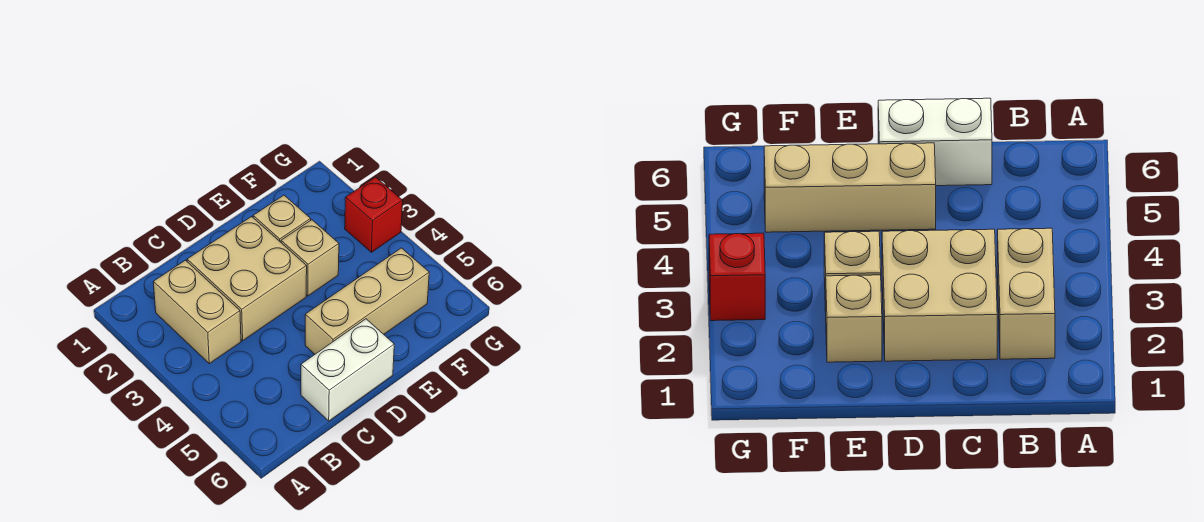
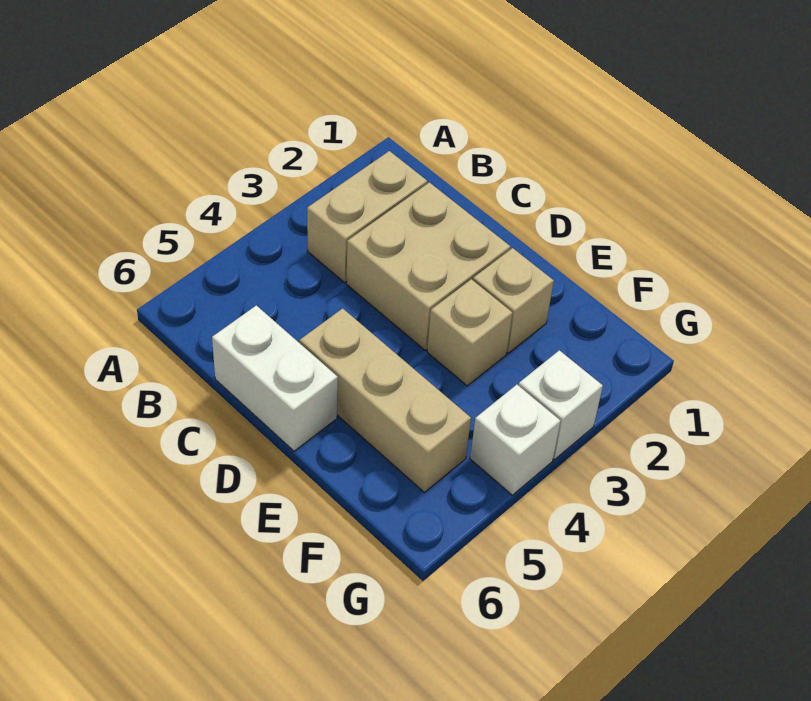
red 1x1 brick [345,177,403,252] -> white 1x1 brick [519,350,603,459]
none -> white 1x1 brick [470,385,561,495]

